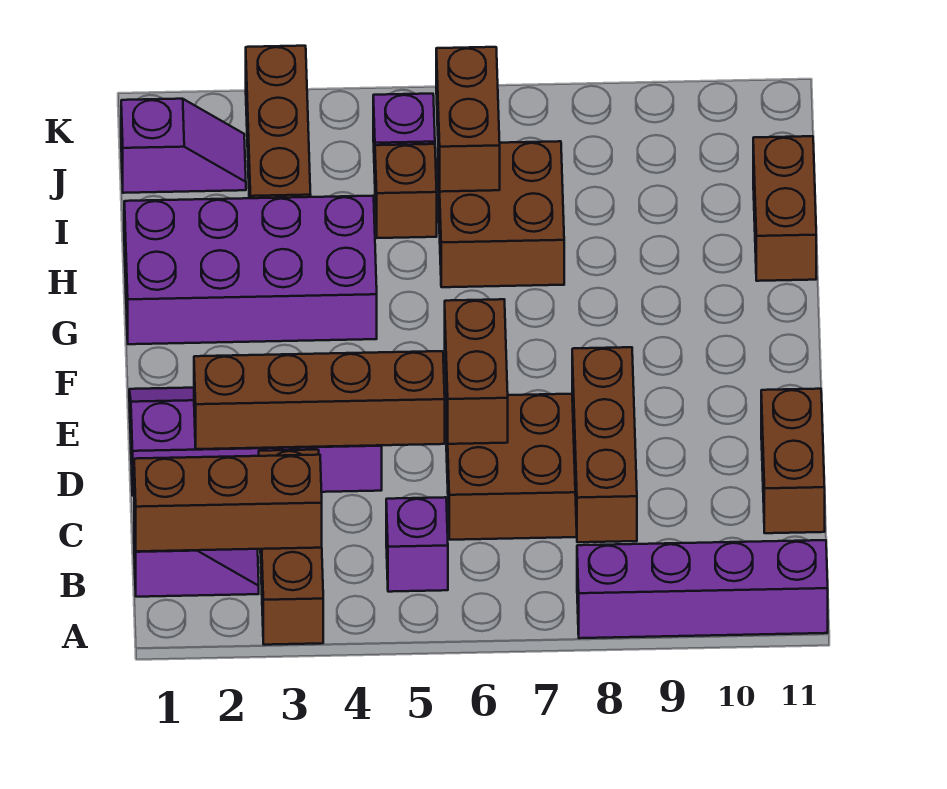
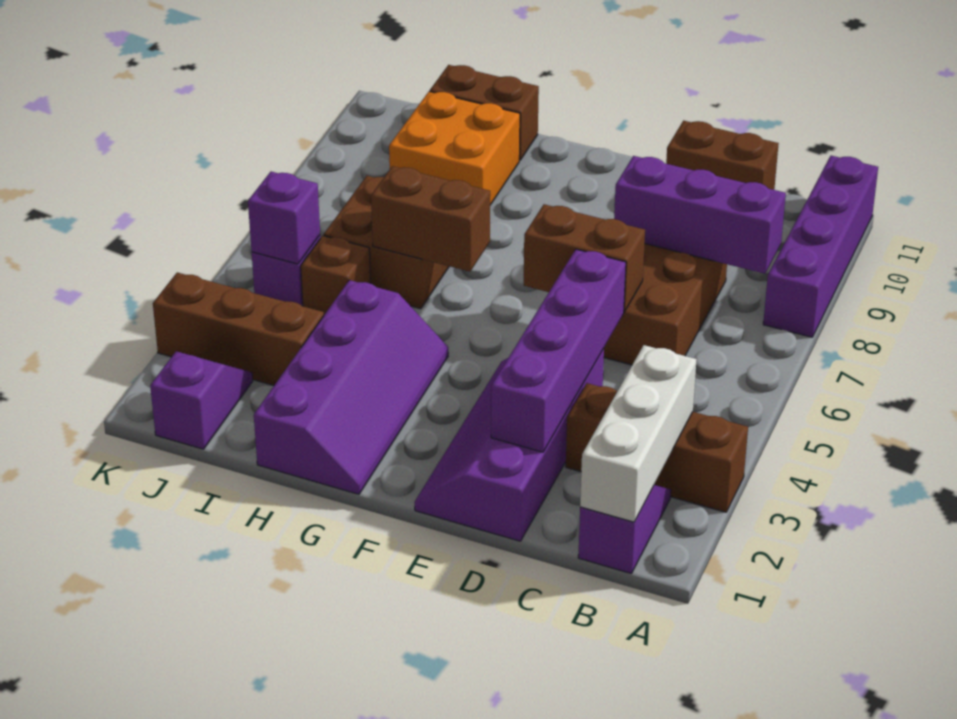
brown 1x3 brick [134,455,322,551] -> white 1x3 brick [580,345,697,522]
purple 1x1 brick [386,497,448,592] -> purple 1x1 brick moved to [248,172,320,264]
brown 1x3 brick [572,347,637,542] -> purple 1x3 brick [614,156,786,274]
brown 1x4 brick [194,351,445,449] -> purple 1x4 brick [491,249,626,452]
purple 2x4 brick [124,196,377,344] -> purple 2x4 slope [254,280,448,494]
none -> orange 2x2 brick [389,91,520,205]
brown 1x2 brick [436,47,500,192] -> brown 1x2 brick moved to [371,166,490,272]

